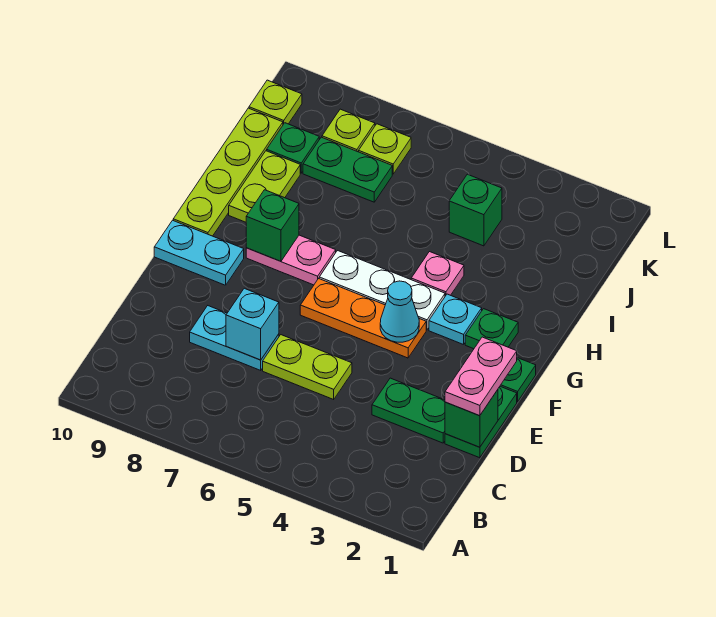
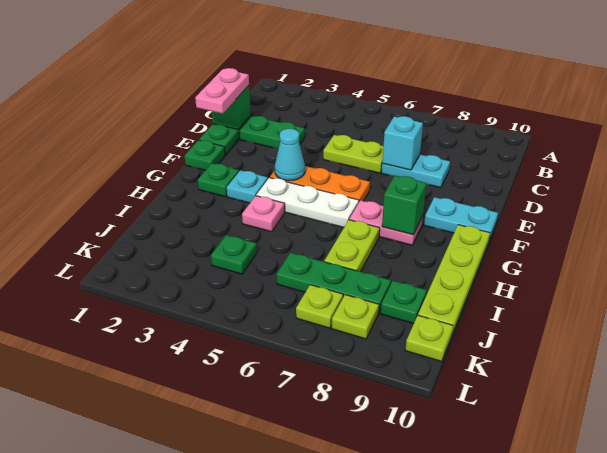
lime 1x2 plate [229,151,300,222] -> lime 1x2 plate moved to [324,220,380,272]
green 1x1 brick [449,174,502,246] -> green 1x1 plate [211,235,257,274]
green 1x2 plate [303,137,392,202] -> green 1x3 plate [277,253,391,313]

